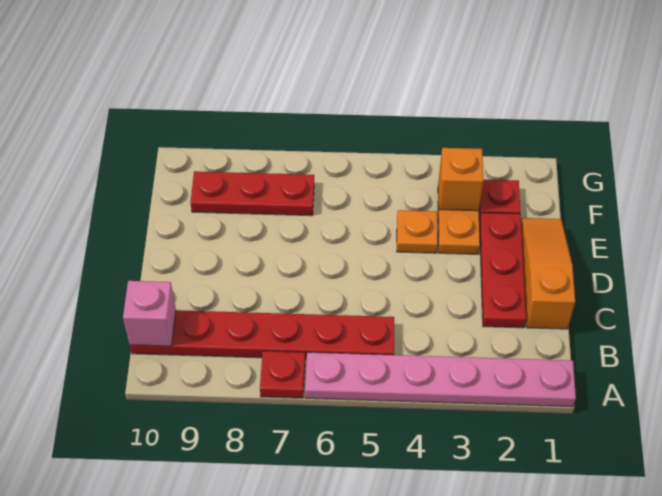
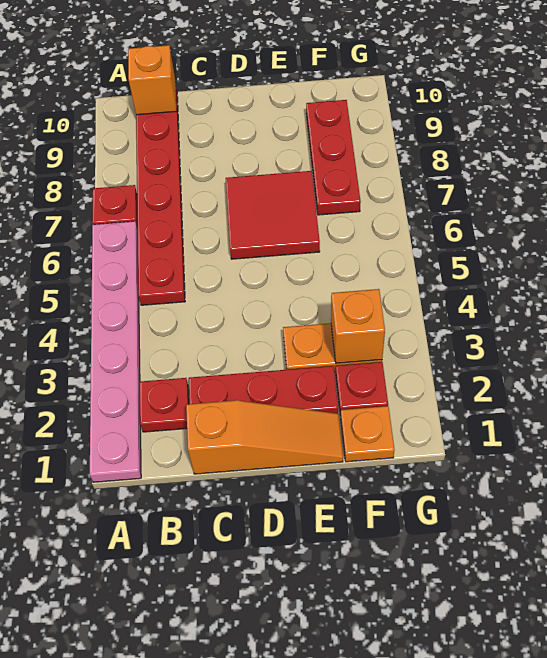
none -> red 1x1 plate [140,378,189,432]
pink 1x1 brick [123,281,176,346] -> orange 1x1 brick [128,45,177,115]
none -> red 2x2 tile [226,171,320,259]
orange 1x1 plate [397,210,438,253] -> orange 1x1 plate moved to [341,406,395,462]

